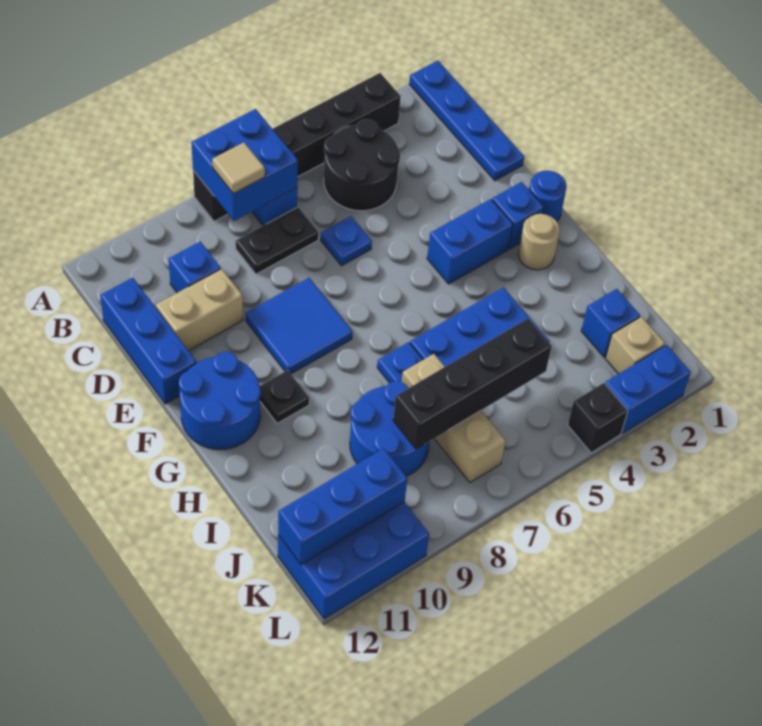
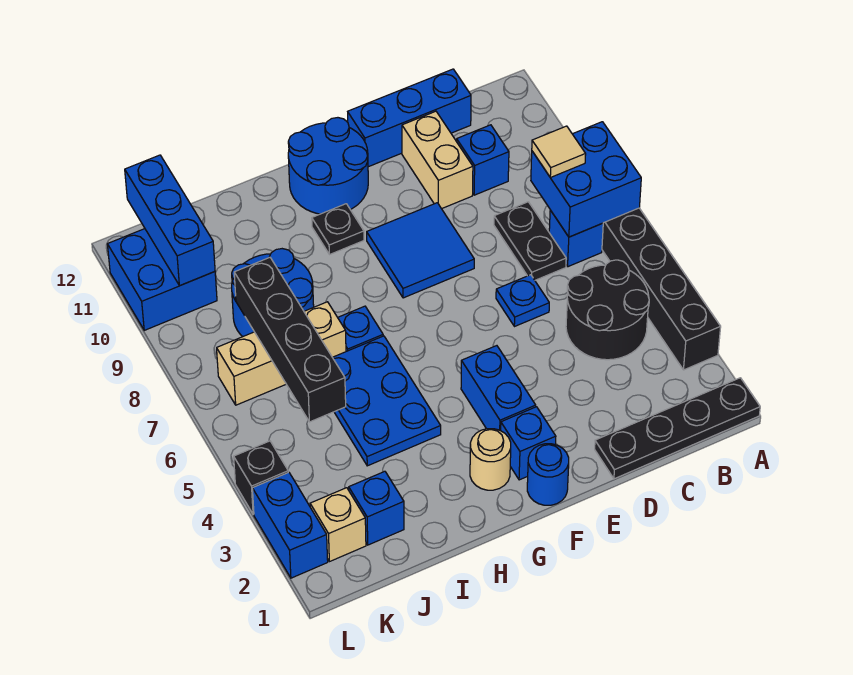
blue 1x4 plate [409,61,524,181] -> black 1x4 plate [595,378,760,479]
blue 2x3 brick [278,502,429,619] -> blue 2x2 brick [107,229,217,330]

